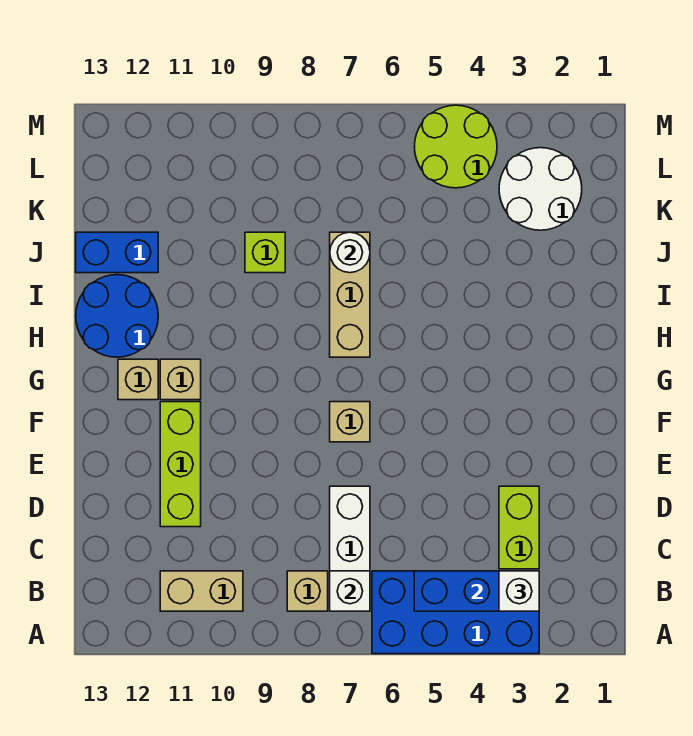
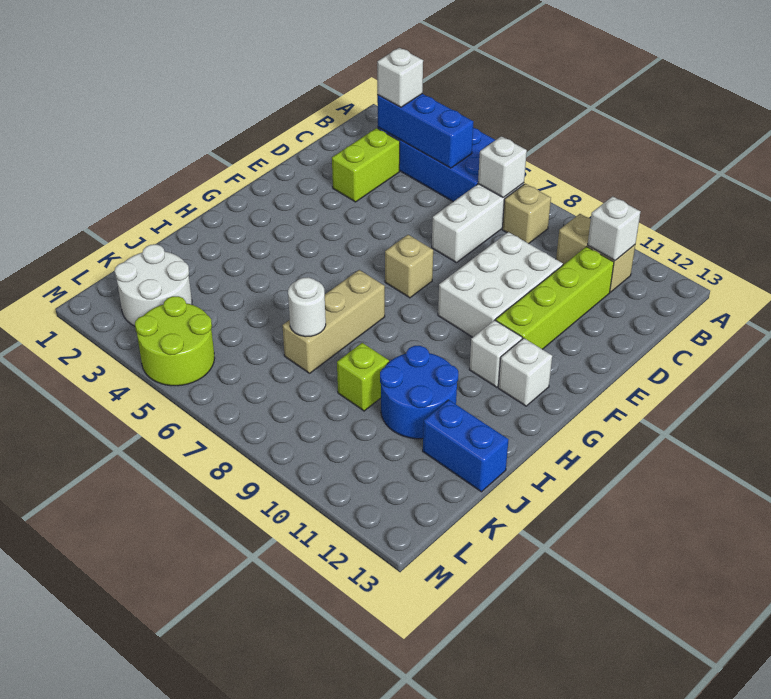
none -> white 1x1 brick [588,196,640,261]
none -> white 2x3 brick [438,232,563,337]
lime 1x3 brick [160,402,201,527] -> lime 1x4 brick [496,247,614,349]
tan 1x1 brick [160,359,201,400] -> white 1x1 brick [469,320,522,387]
tan 1x1 brick [118,359,158,400] -> white 1x1 brick [498,338,552,406]
blue 2x2 round brick [76,275,158,357] -> blue 2x2 round brick moved to [380,346,459,439]

